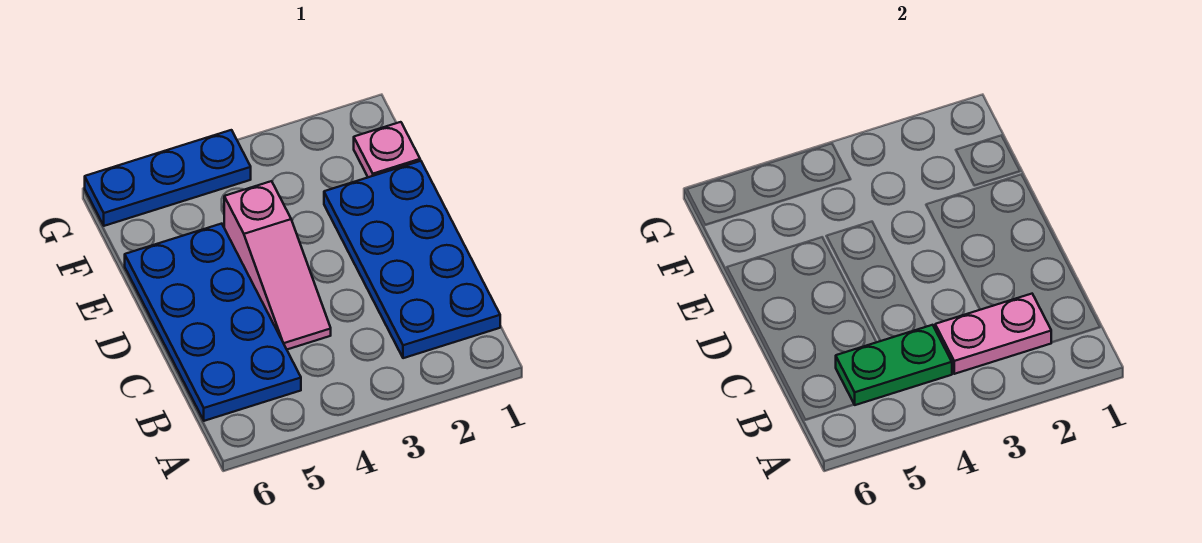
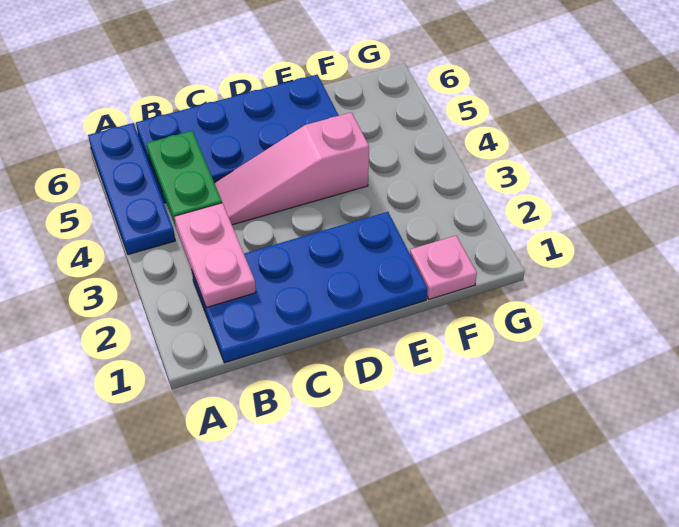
blue 1x3 plate [85,130,251,226] -> blue 1x3 plate moved to [88,123,175,255]

